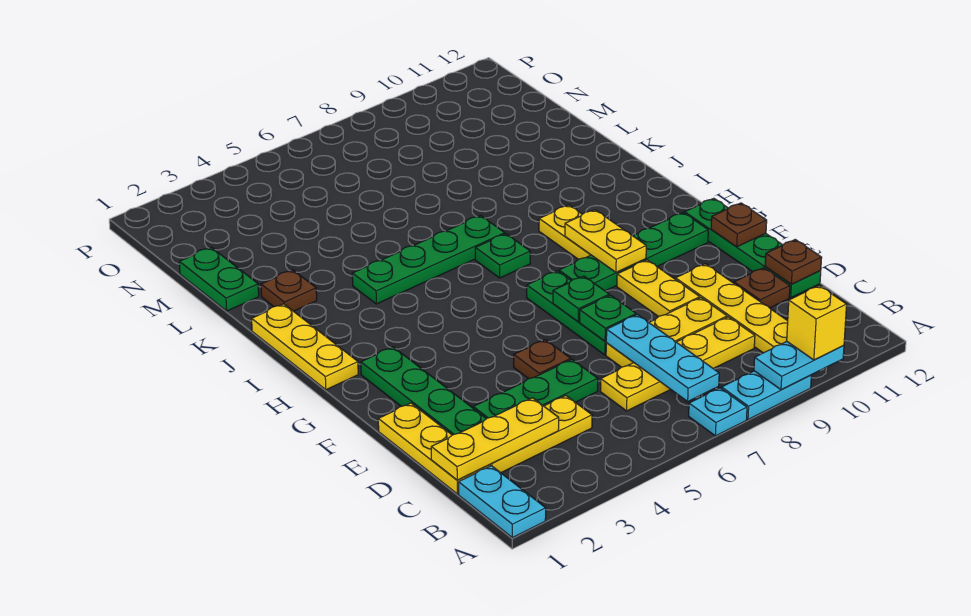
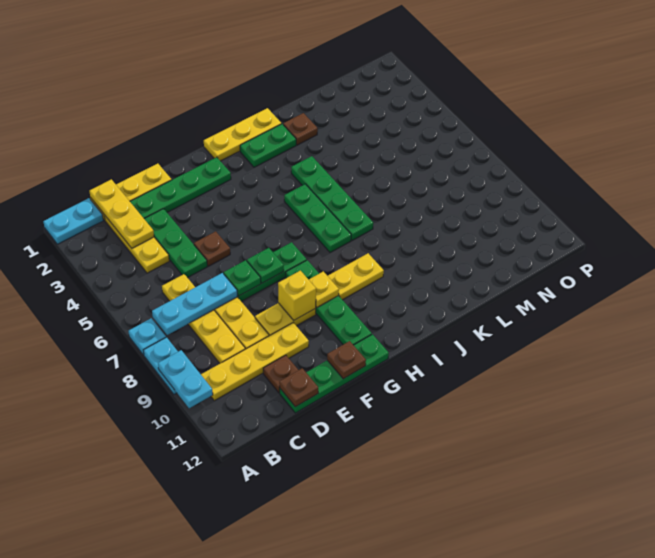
yellow 1x1 brick [787,286,847,360] -> yellow 1x1 brick moved to [278,271,316,320]
yellow 1x2 plate [565,210,646,272] -> yellow 1x1 plate [309,271,339,307]
green 1x1 plate [475,234,530,278] -> green 1x3 plate [284,184,351,252]
green 1x2 plate [179,247,259,311] -> green 1x2 plate moved to [240,124,296,167]

